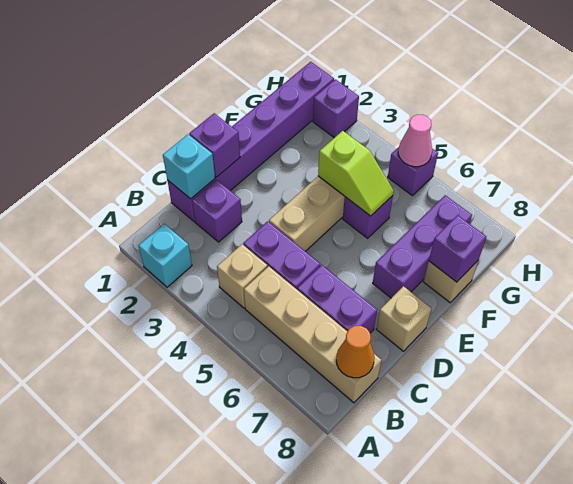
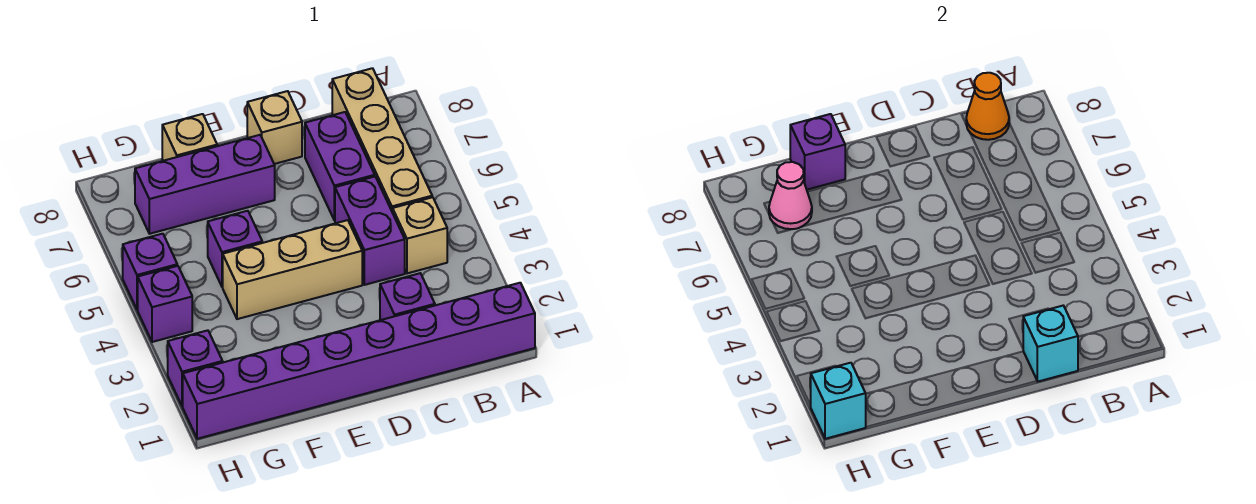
cyan 1x1 brick [139,224,192,287] -> cyan 1x1 brick moved to [810,363,866,439]
purple 1x6 brick [167,62,334,222] -> purple 1x8 brick [183,283,535,439]
purple 1x1 brick [189,113,240,177] -> purple 1x1 brick moved to [138,266,192,342]
lime 1x2 slope [318,131,394,216] -> none
pink 1x1 cone [398,115,432,167] -> pink 1x1 cone moved to [769,162,812,229]

